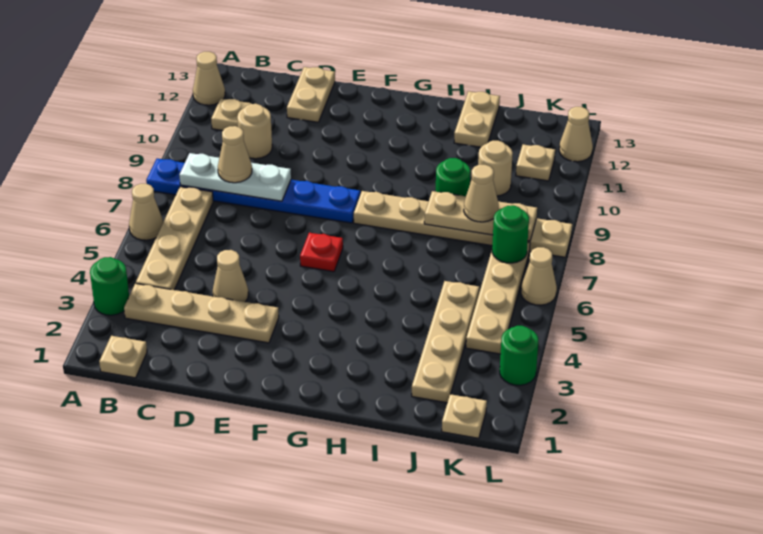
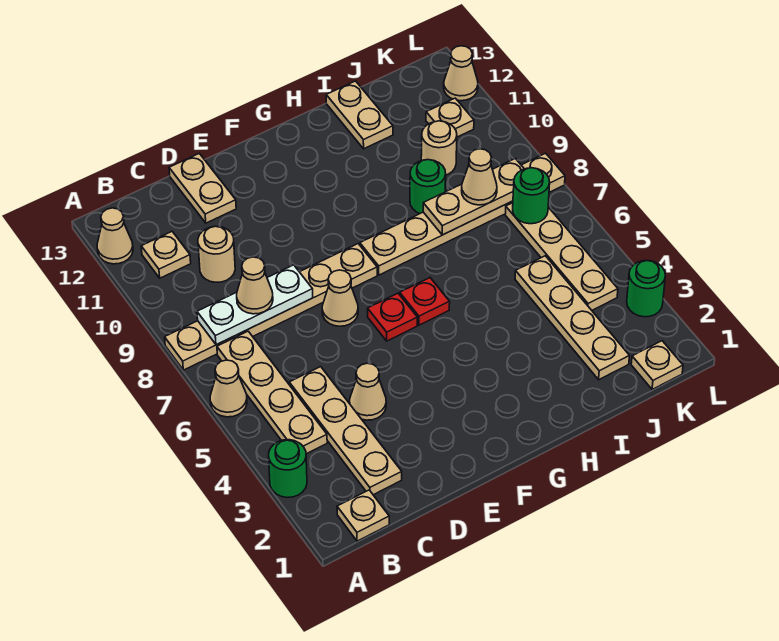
blue 1x6 plate [146,159,360,223] -> tan 1x6 plate [165,244,377,370]
tan 1x4 plate [124,283,279,343] -> tan 1x4 plate turned to [289,367,402,495]
none -> red 1x1 plate [400,278,450,325]
tan 1x1 cone [521,247,557,305] -> tan 1x1 cone moved to [322,270,358,326]

